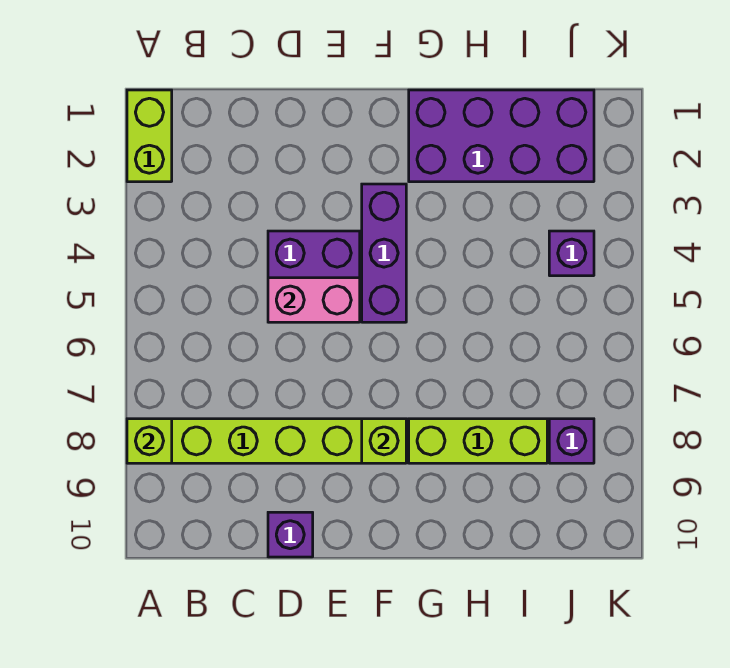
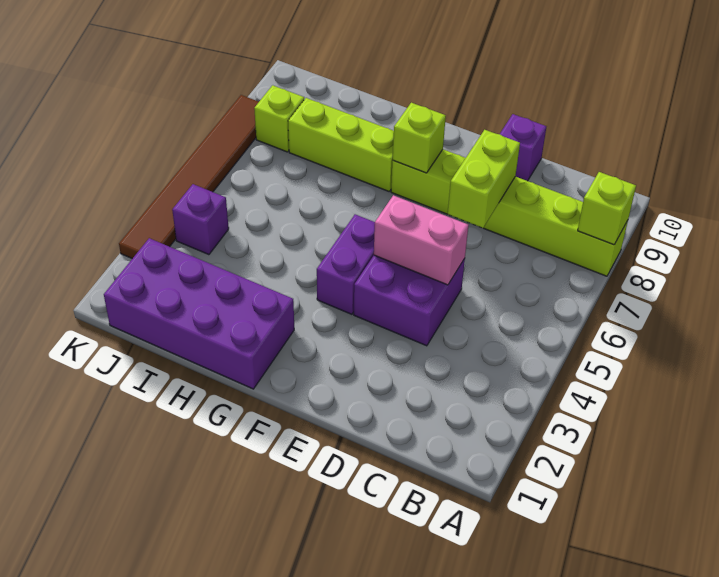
lime 1x2 brick [127,90,172,182] -> lime 1x2 brick moved to [448,130,520,228]
purple 1x3 brick [362,184,406,322] -> purple 1x2 brick [317,214,375,314]
purple 1x1 brick [549,419,594,463] -> lime 1x1 brick [254,85,304,152]
none -> brown 1x6 tile [119,95,259,259]

